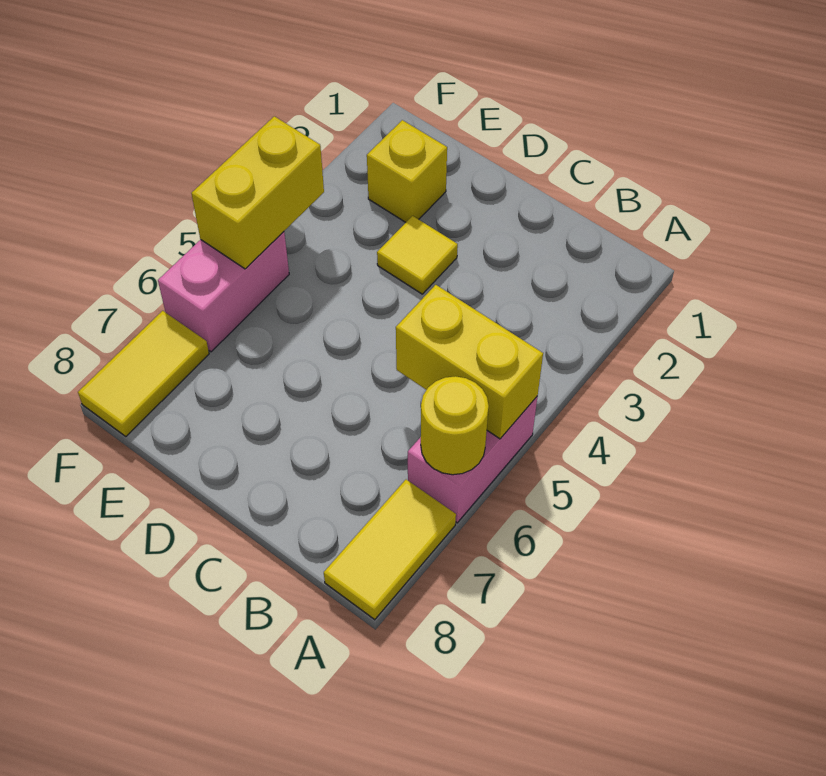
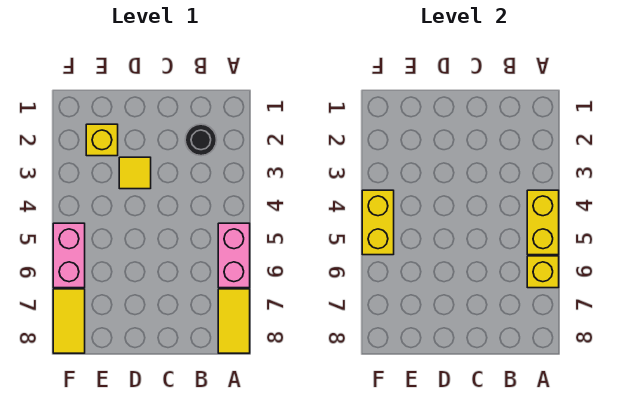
yellow 1x2 brick [396,285,543,439] -> yellow 1x2 brick turned to [527,190,559,255]
yellow 1x1 round brick [421,376,489,475] -> yellow 1x1 brick [527,256,559,288]
none -> black 1x1 round brick [185,124,217,156]

